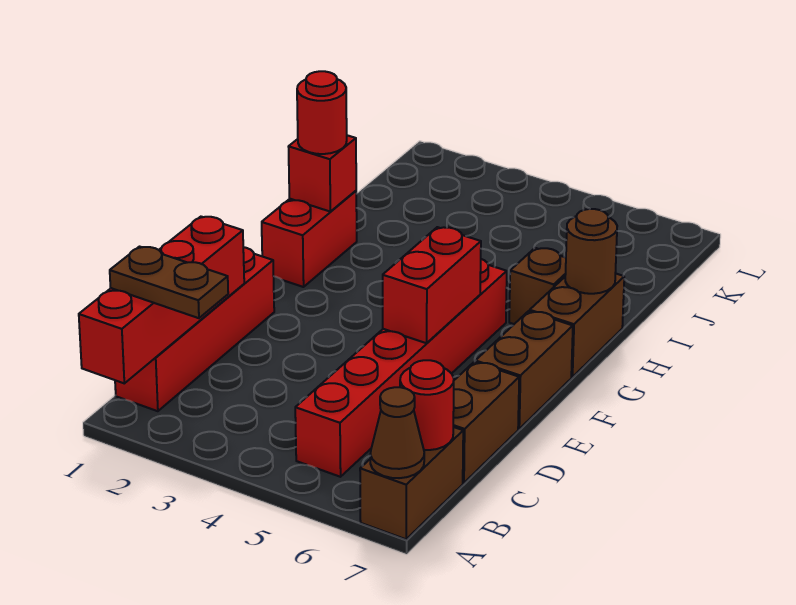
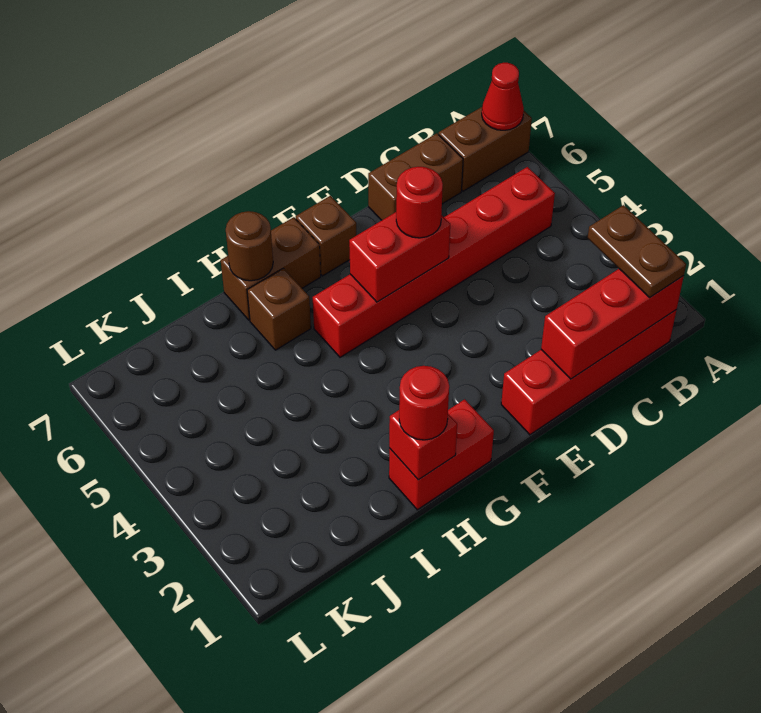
red 1x4 brick [79,217,244,383] -> red 1x3 brick [541,269,684,379]
brown 1x1 cone [370,387,424,478] -> red 1x1 cone [482,63,524,130]
red 1x1 round brick [400,360,454,450] -> red 1x1 round brick moved to [396,167,443,238]
brown 1x2 brick [476,311,573,429] -> brown 1x1 brick [296,196,356,276]

